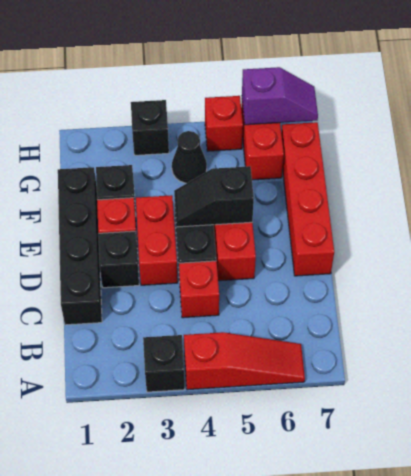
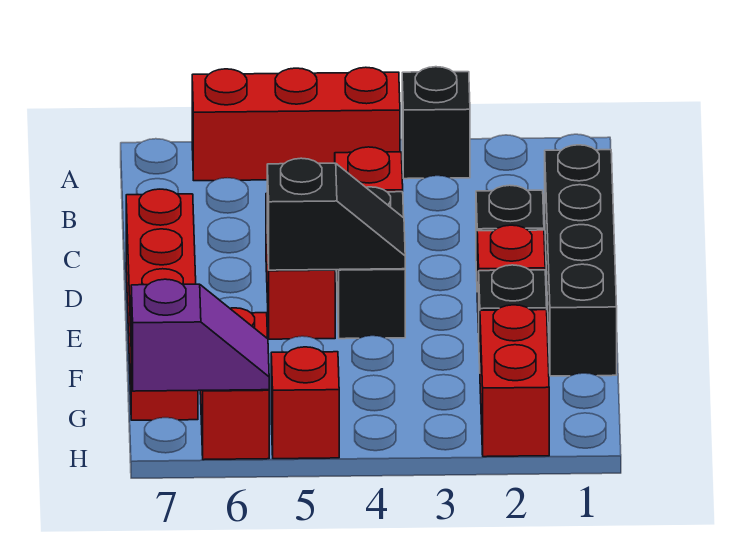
red 1x3 slope [184,332,305,390] -> red 1x3 brick [192,67,400,181]
red 1x2 brick [136,195,178,285] -> red 1x2 brick moved to [480,305,549,457]
black 1x1 cone [172,131,207,183] -> none
black 1x1 brick [131,100,169,155] -> none
purple 1x2 slope [242,67,318,125] -> purple 1x2 slope turned to [131,279,269,391]

